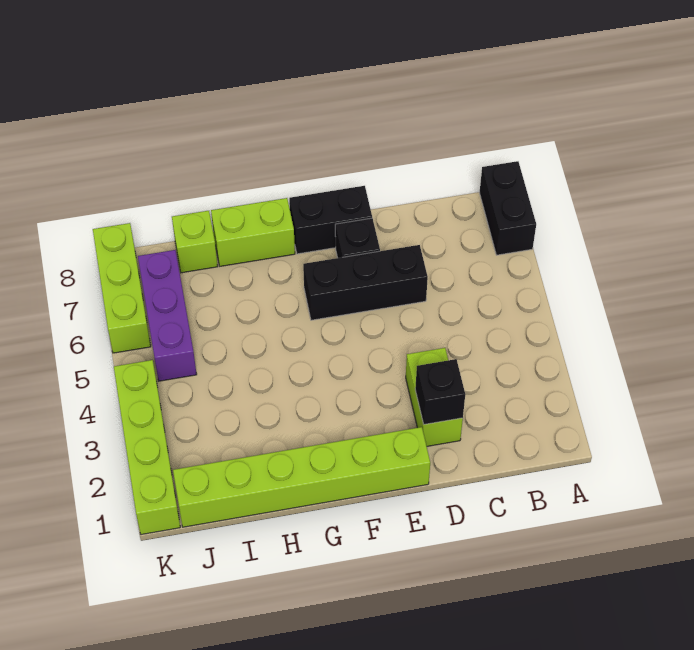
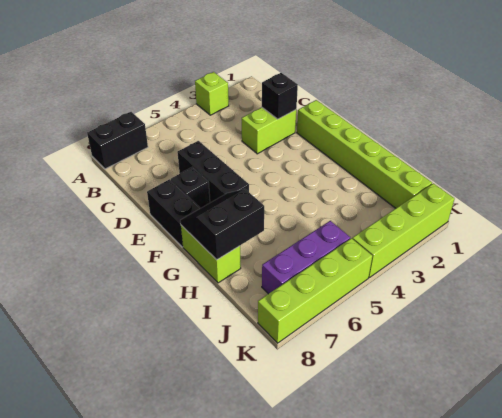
none -> black 2x2 slope [180,189,264,260]
lime 1x1 brick [172,211,218,273] -> lime 1x1 brick moved to [195,72,229,115]
lime 1x3 brick [93,223,151,353] -> lime 1x4 brick [258,238,372,343]

